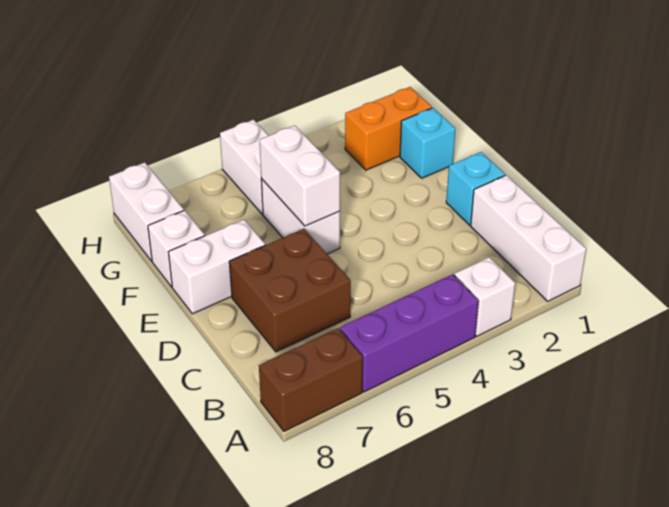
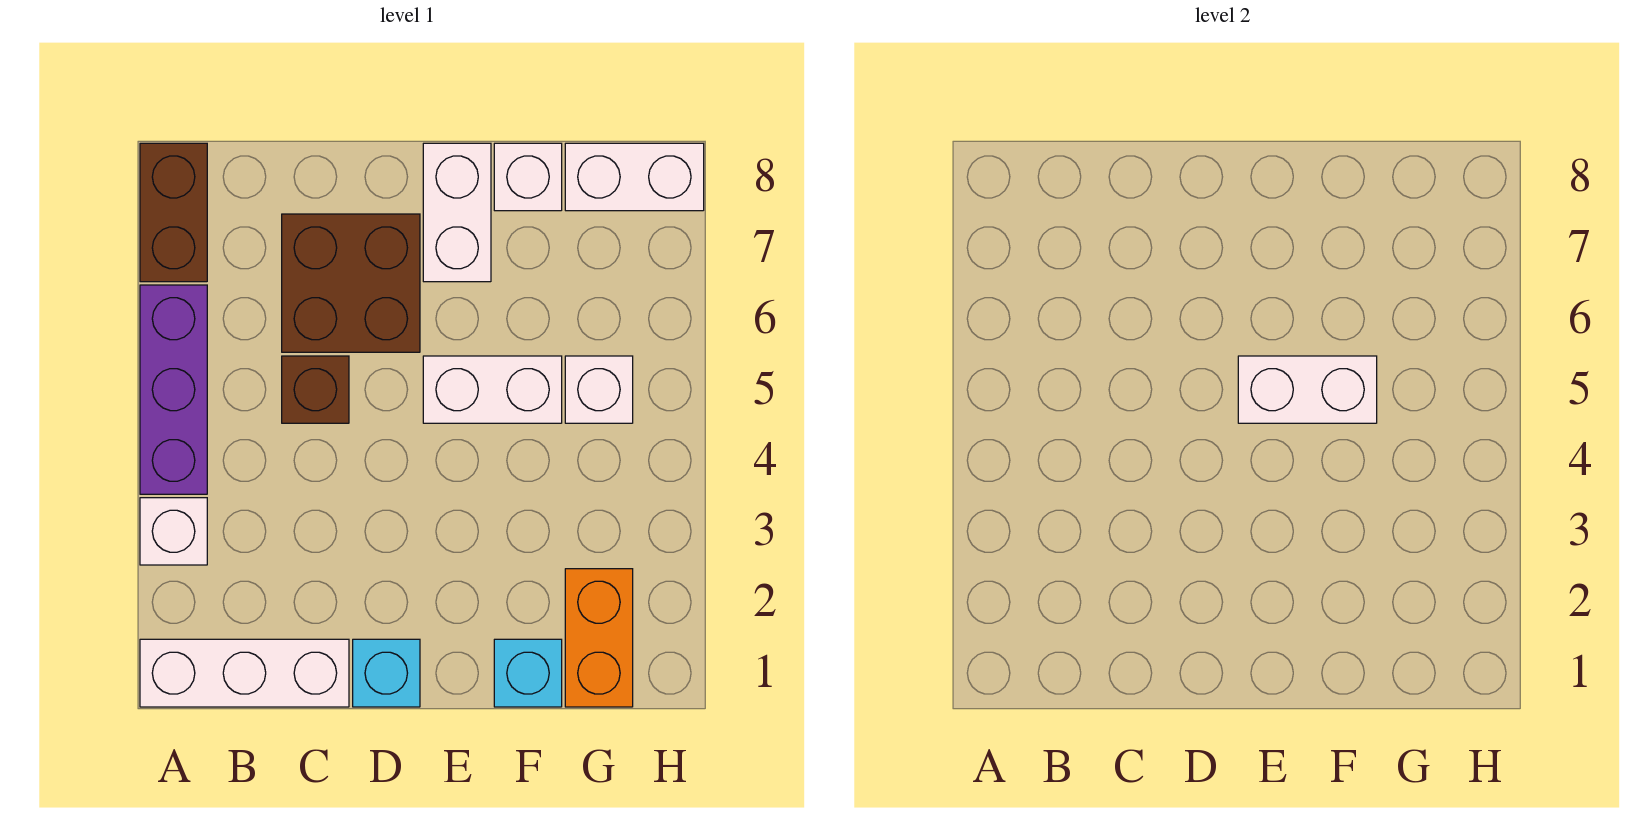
none -> brown 1x1 brick [282,356,349,423]
white 1x2 brick [220,120,269,214] -> white 1x1 brick [565,356,633,423]

